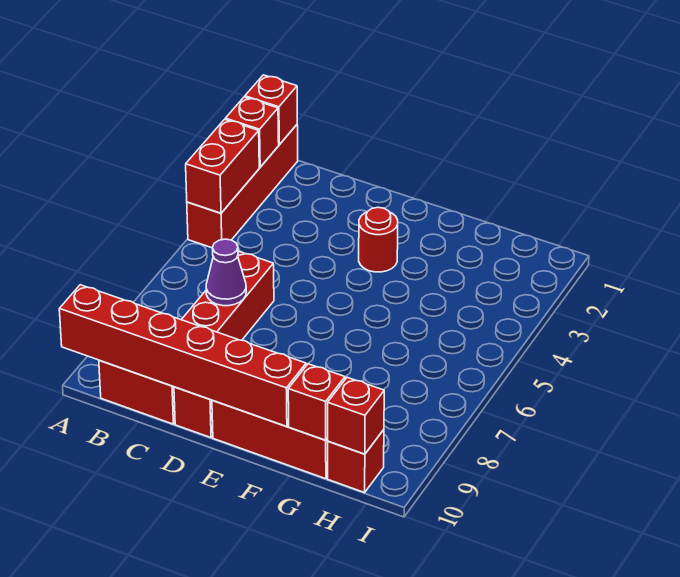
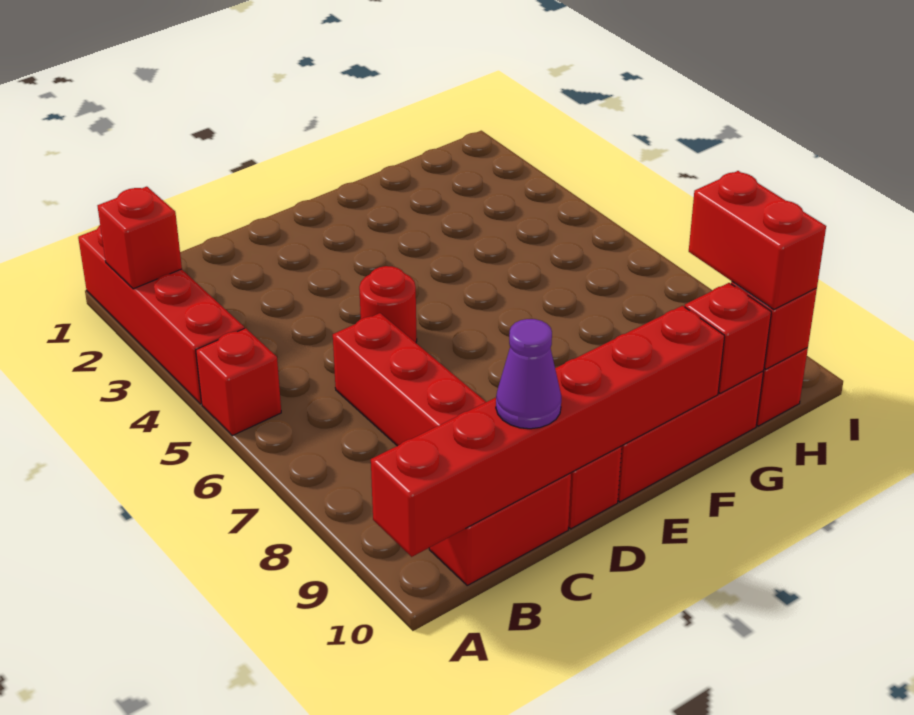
red 1x1 brick [245,75,297,145] -> red 1x1 brick moved to [196,328,281,436]
red 1x2 brick [186,119,259,213] -> red 1x2 brick moved to [689,171,826,310]
purple 1x1 cone [206,239,246,306] -> purple 1x1 cone moved to [496,319,561,429]
red 1x1 round brick [359,207,398,272] -> red 1x1 round brick moved to [359,266,417,343]

